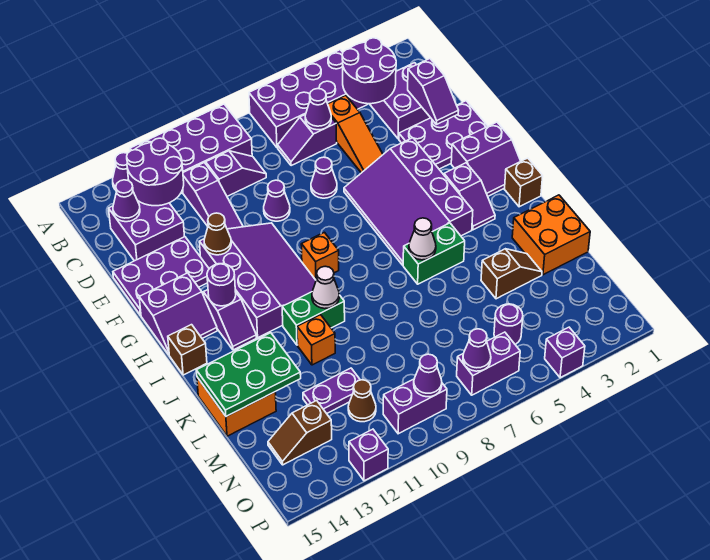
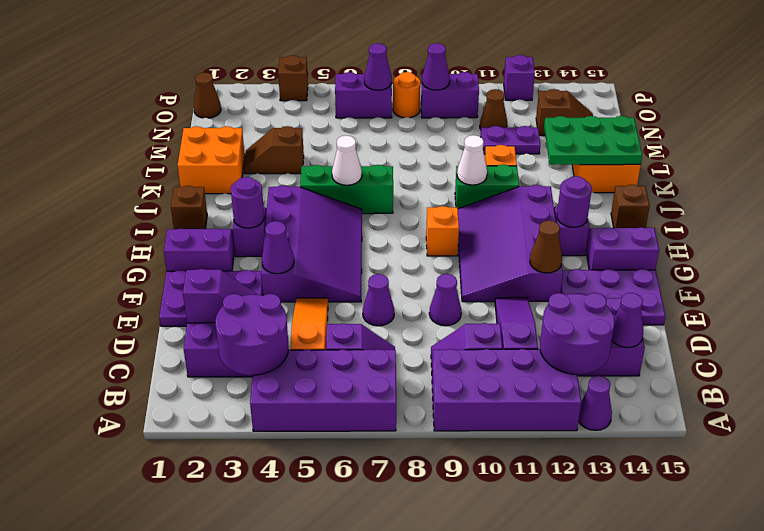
purple 1x1 cone [305,89,331,130] -> purple 1x1 cone moved to [262,221,294,274]
purple 1x2 slope [408,59,459,125] -> purple 1x2 slope turned to [183,269,257,323]
green 1x2 brick [403,223,465,284] -> green 1x3 brick [300,165,393,214]
purple 1x1 round brick [494,304,523,344] -> purple 1x1 round brick moved to [231,177,264,228]
none -> brown 1x1 cone [194,73,221,118]
none -> orange 1x1 round brick [393,72,421,118]
purple 1x1 brick [545,327,585,378] -> brown 1x1 brick [278,55,308,101]

